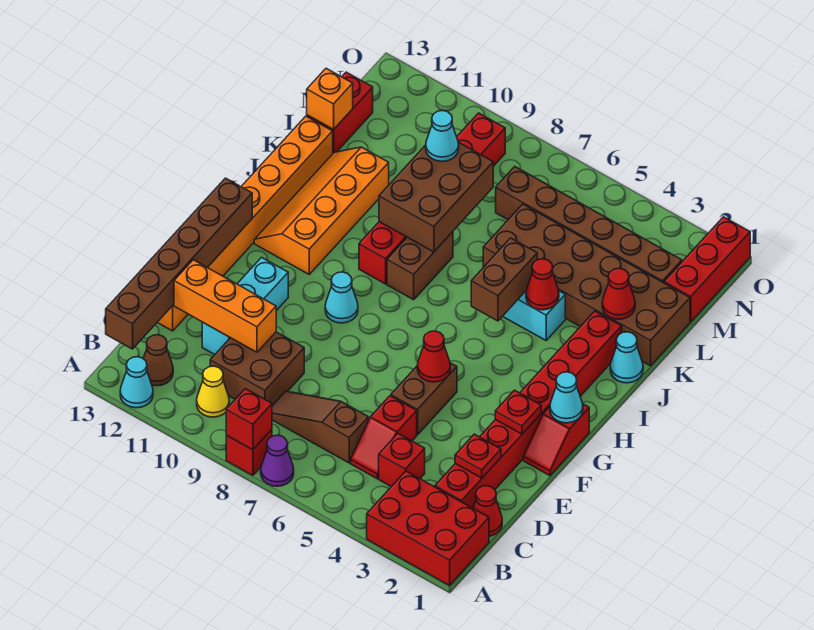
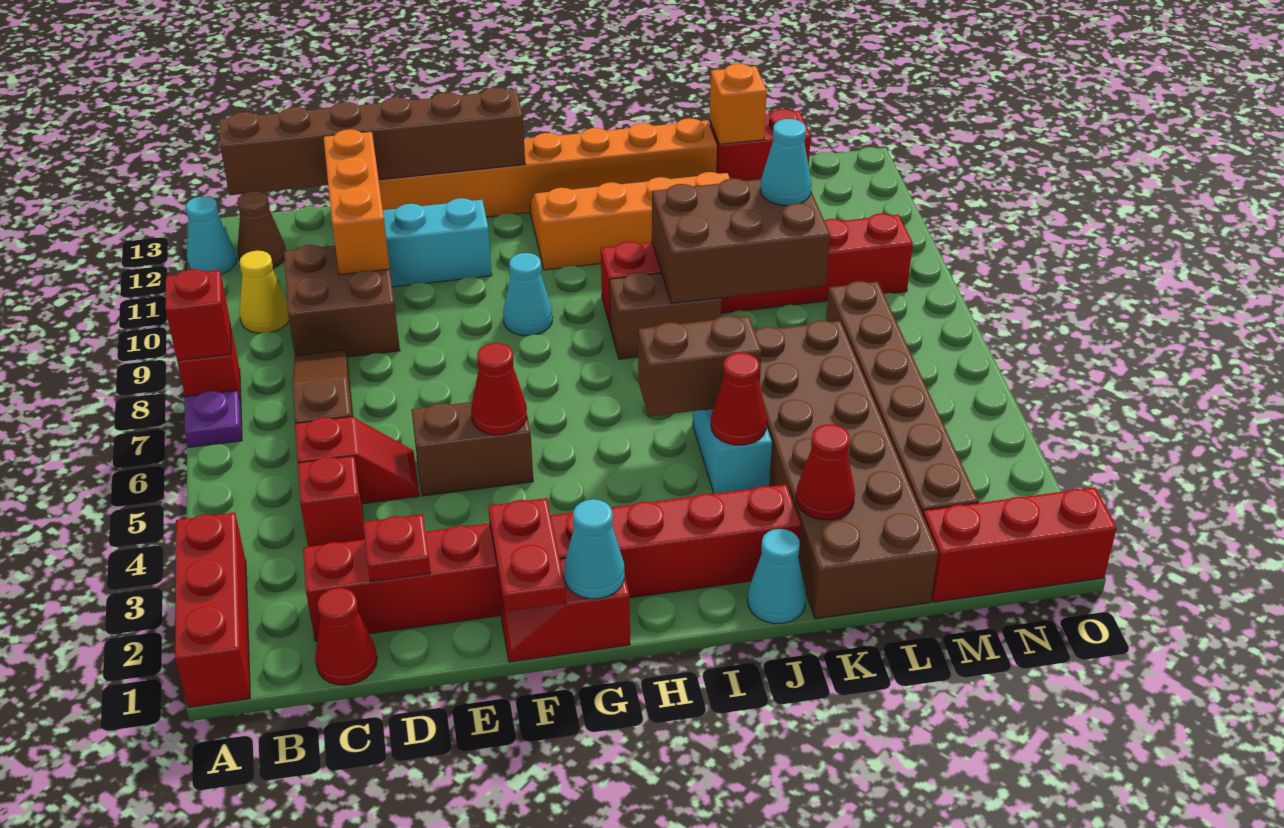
red 2x3 brick [367,471,489,586] -> red 1x3 brick [175,513,250,708]
purple 1x1 cone [261,435,294,486] -> purple 1x1 plate [185,390,242,447]
red 1x2 slope [351,396,417,479] -> red 1x2 slope turned to [295,417,419,504]
red 1x1 plate [495,390,541,434] -> red 1x2 plate [488,498,566,611]

